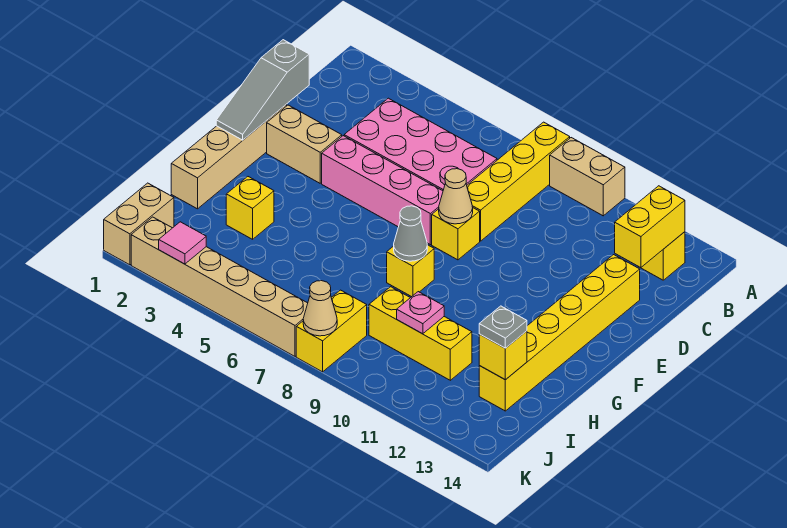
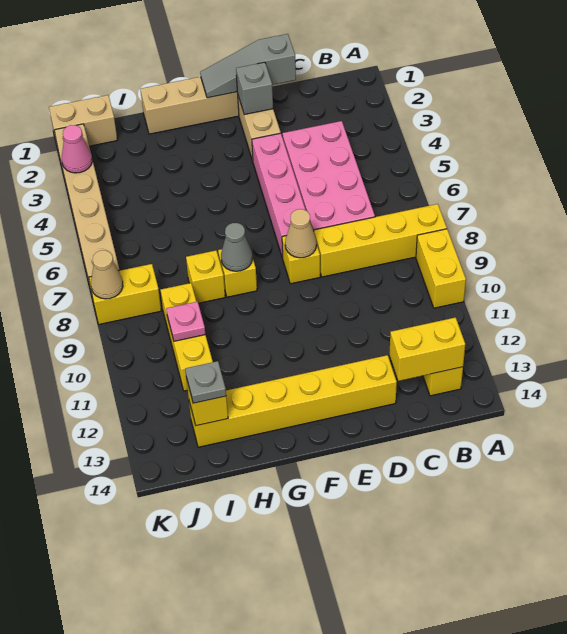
tan 1x2 brick [550,138,625,216] -> yellow 1x2 brick [416,229,466,308]
none -> grey 1x1 brick [236,62,273,114]
yellow 1x1 brick [226,177,274,239] -> yellow 1x1 brick moved to [186,251,225,303]
pink 1x1 tile [159,222,206,264] -> pink 1x1 cone [62,125,92,173]

